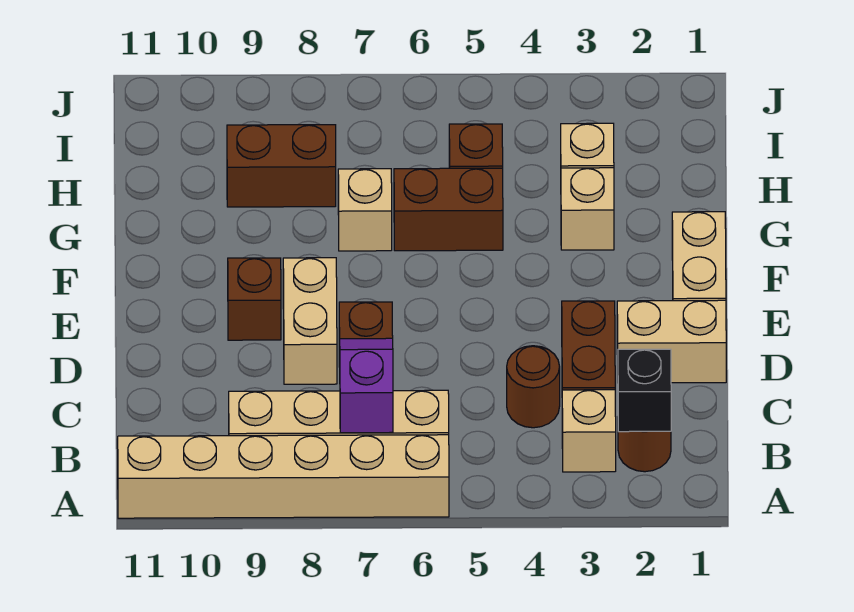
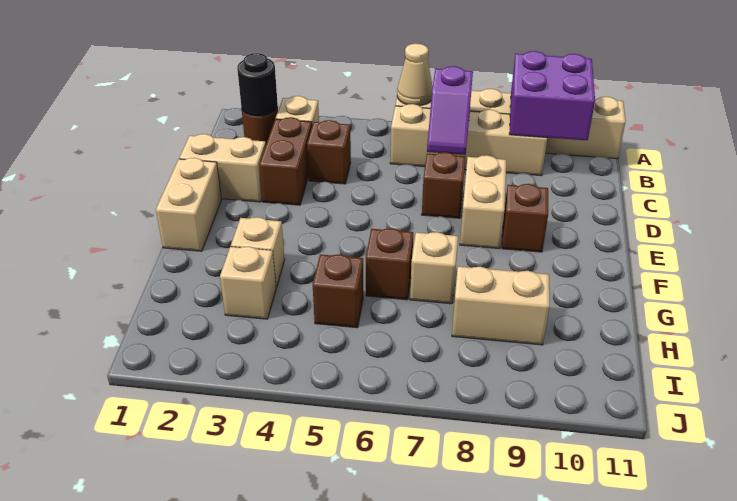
none -> tan 1x1 cone [397,44,433,106]
none -> purple 2x2 brick [509,51,595,140]
black 1x1 brick [618,349,671,432] -> black 1x1 round brick [237,53,278,116]
brown 1x1 round brick [507,346,560,428] -> brown 1x1 brick [307,120,351,184]
brown 1x2 brick [394,168,503,251] -> brown 1x1 brick [366,228,413,300]
brown 1x2 brick [227,125,336,207] -> tan 1x2 brick [452,266,550,345]

